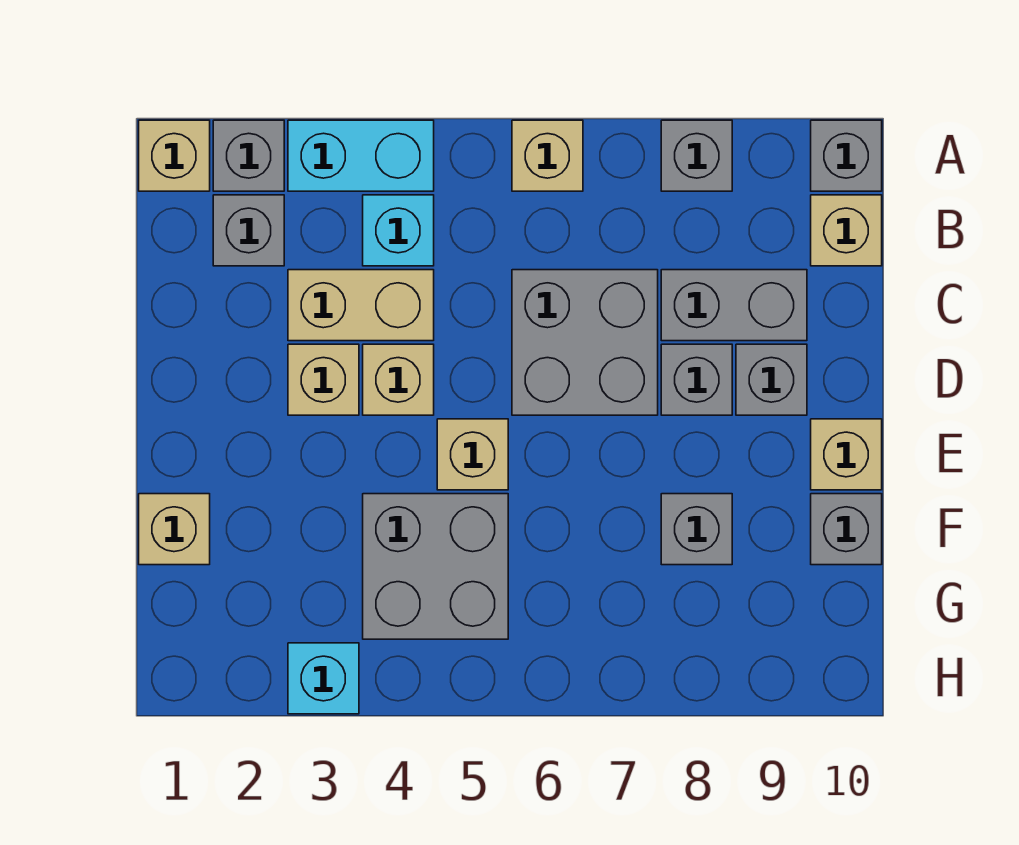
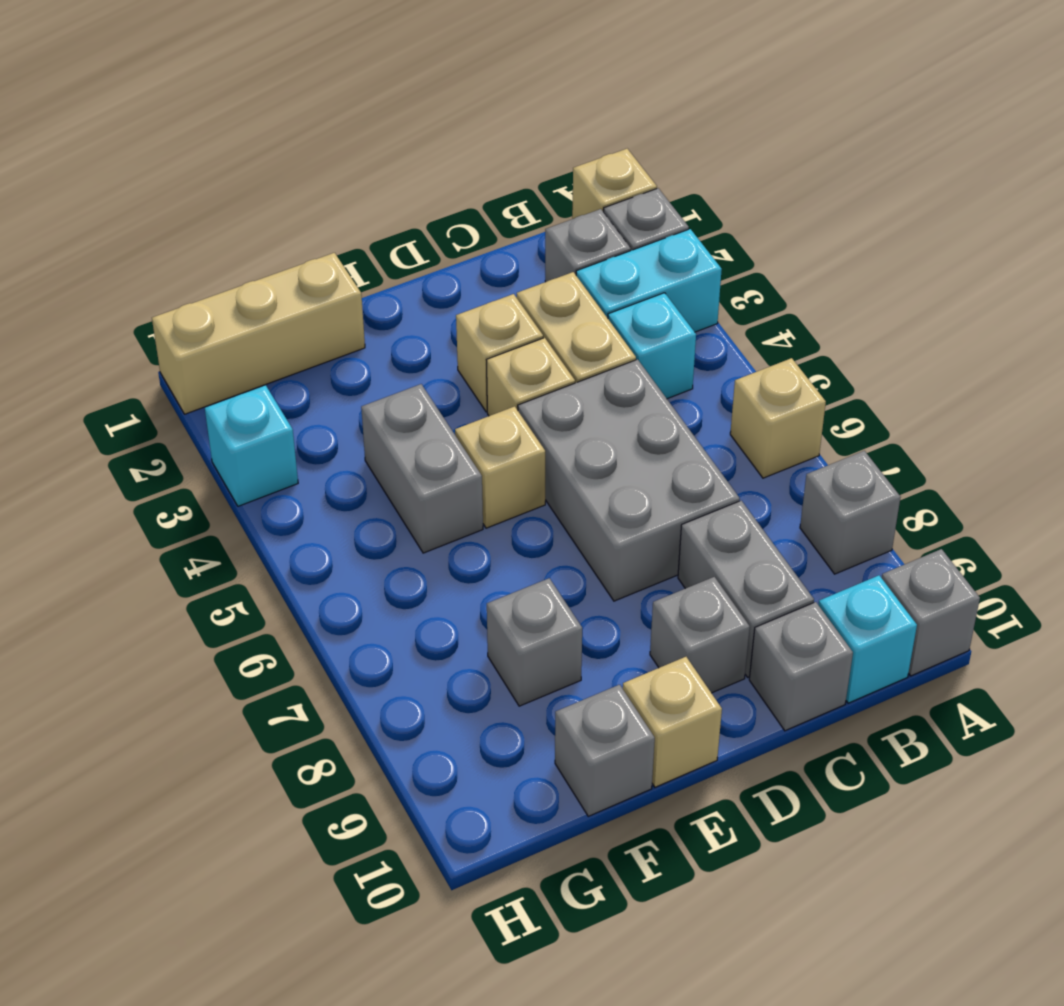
cyan 1x2 brick [288,120,434,191] -> cyan 1x2 brick turned to [576,229,722,332]
tan 1x1 brick [811,195,882,266] -> cyan 1x1 brick [819,575,917,703]
grey 2x2 brick [512,270,658,415] -> grey 2x3 brick [518,359,740,601]
grey 1x1 brick [661,344,732,415] -> grey 1x1 brick moved to [749,602,853,731]
tan 1x1 brick [139,494,210,565] -> tan 1x3 brick [152,253,365,414]
grey 2x2 brick [363,494,508,639] -> grey 1x2 brick [361,384,483,553]

